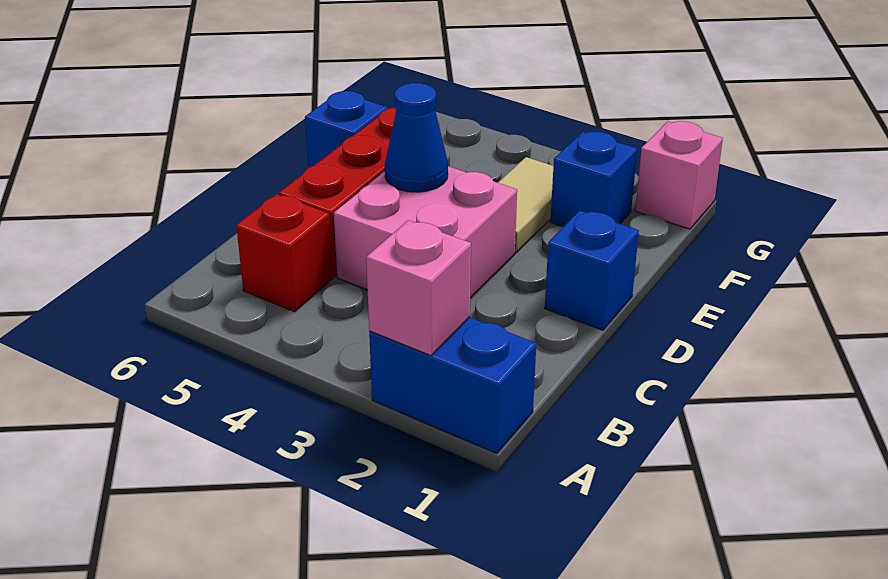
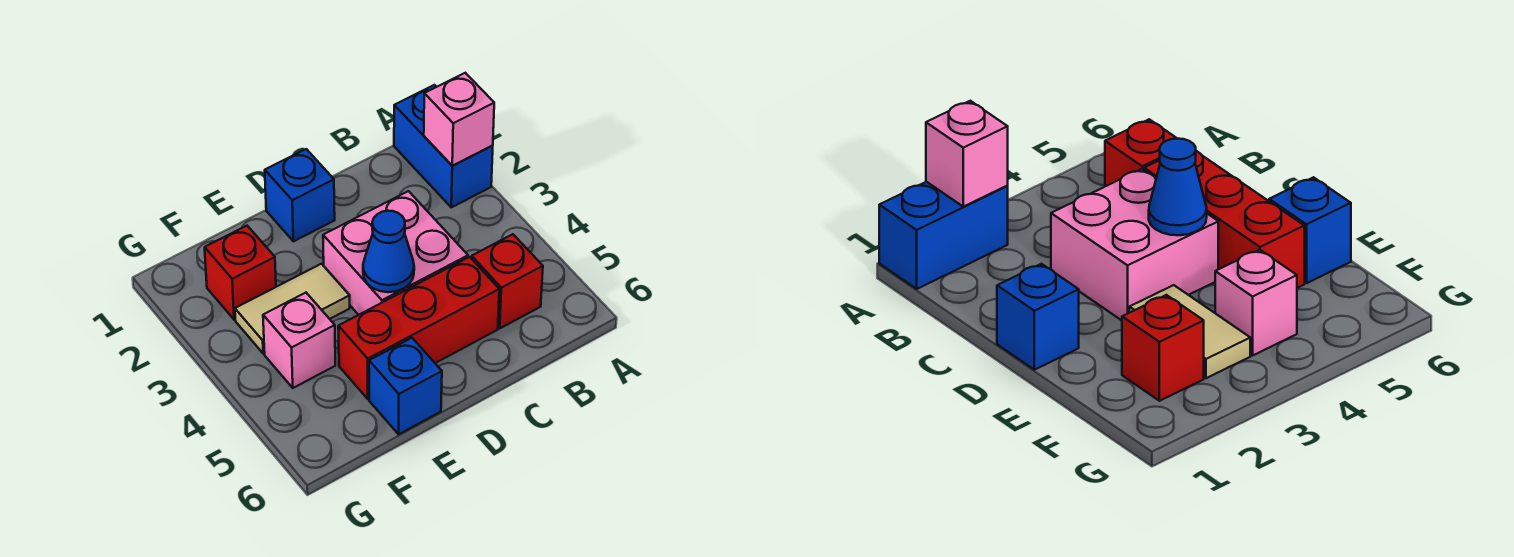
blue 1x1 brick [550,132,637,227] -> red 1x1 brick [205,226,276,320]
pink 1x1 brick [635,121,723,229] -> pink 1x1 brick moved to [263,293,335,388]

